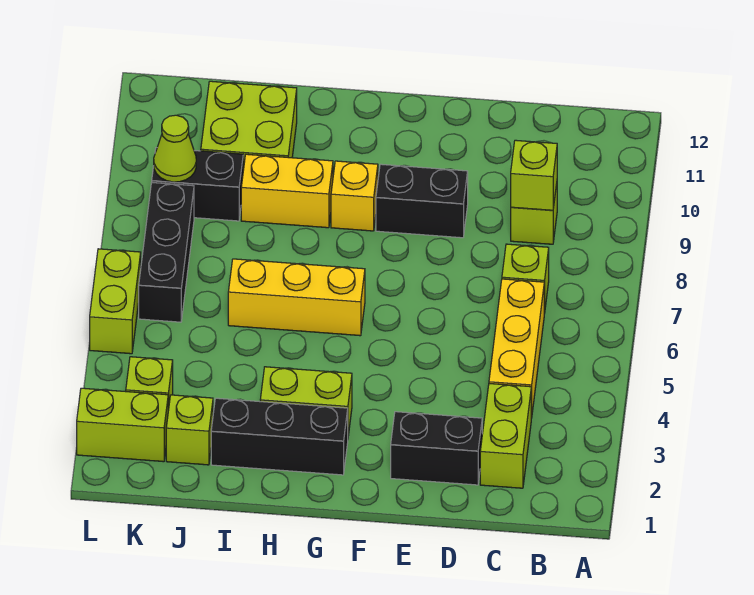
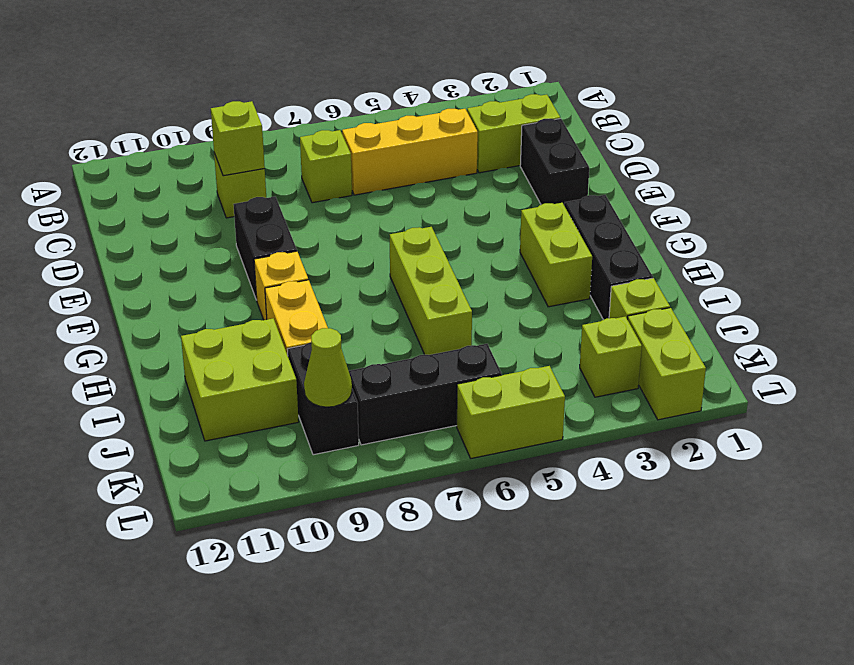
yellow 1x3 brick [228,259,365,336] -> lime 1x3 brick [390,227,472,355]

